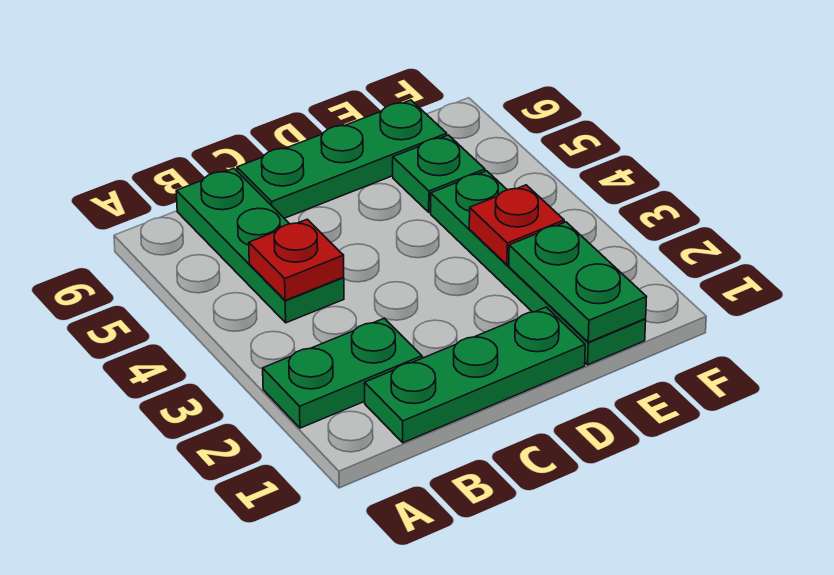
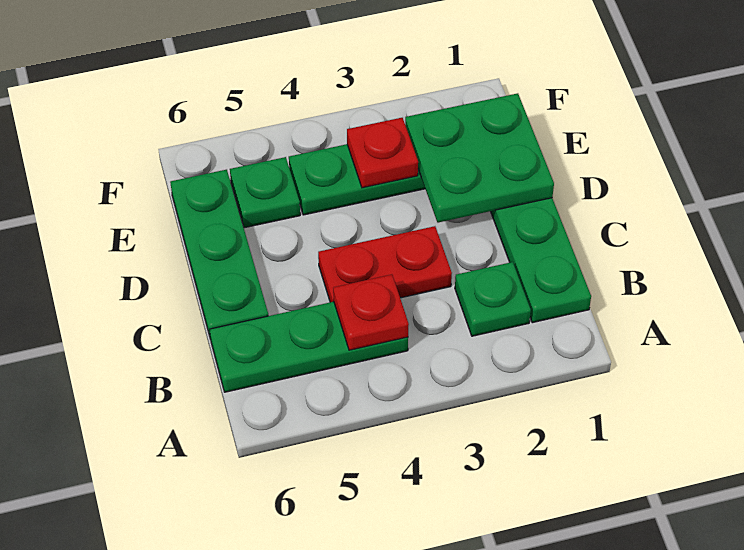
green 1x2 plate [263,318,422,428] -> green 1x1 plate [455,262,531,336]
none -> red 1x2 plate [318,226,452,302]
green 1x2 plate [509,222,647,342] -> green 2x2 plate [405,93,554,223]

